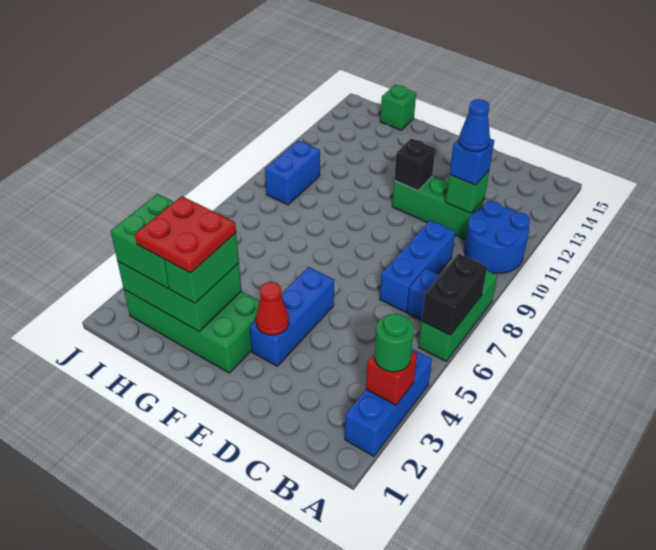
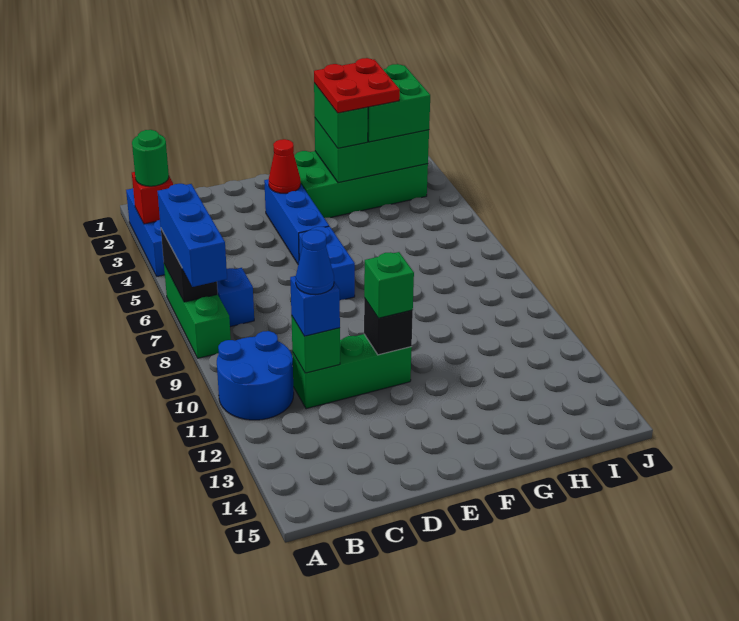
blue 1x3 brick [380,220,455,312] -> blue 1x3 brick moved to [157,184,227,287]
green 1x1 brick [380,85,416,130] -> green 1x1 brick moved to [364,252,414,318]
blue 1x2 brick [265,141,320,205] -> blue 1x2 brick moved to [299,226,355,300]

